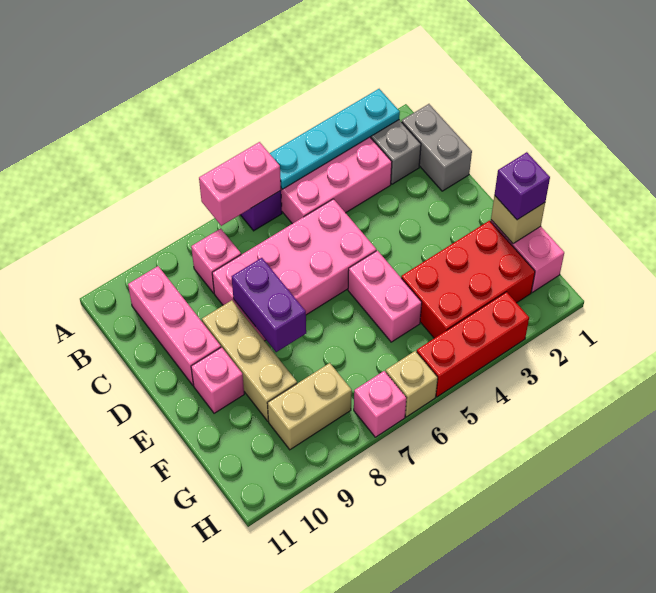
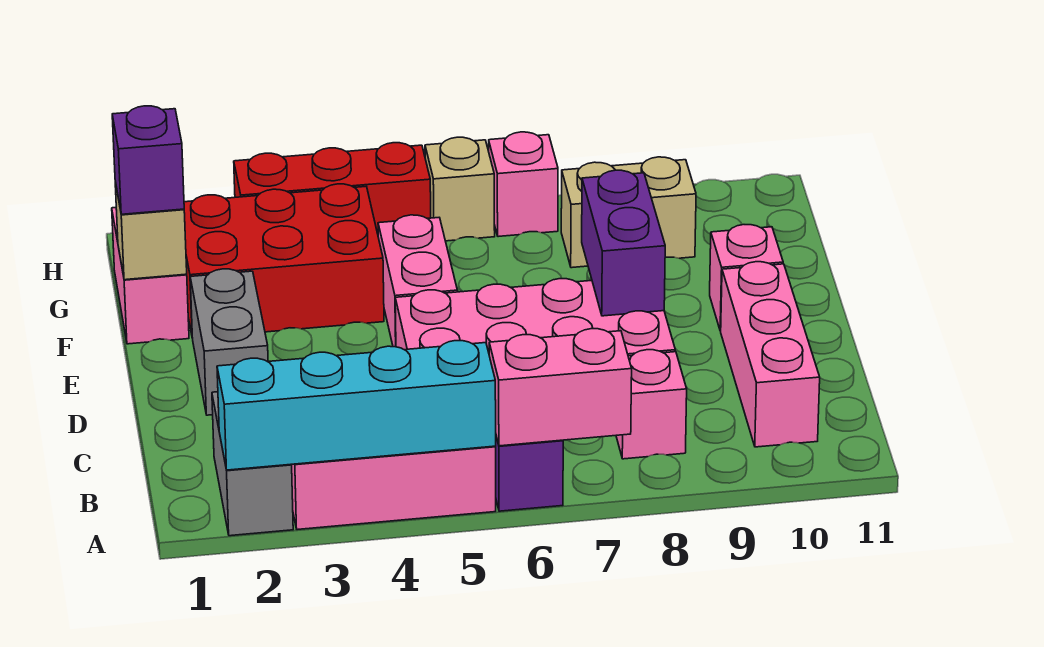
cyan 1x4 plate [270,89,400,189] -> cyan 1x4 brick [217,341,496,470]
grey 1x2 brick [402,104,472,191] -> grey 1x2 brick moved to [190,269,268,415]
tan 1x3 brick [202,300,297,421] -> none

